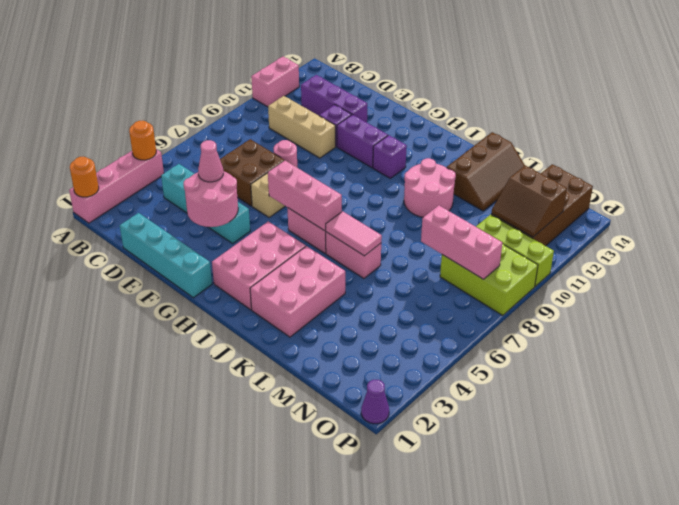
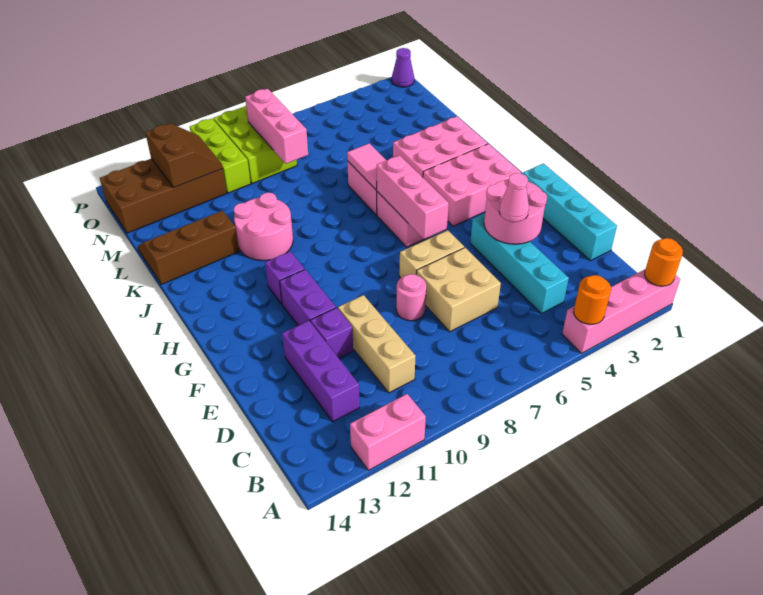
brown 2x2 brick [220,139,285,206] -> tan 2x2 brick [417,248,501,332]

